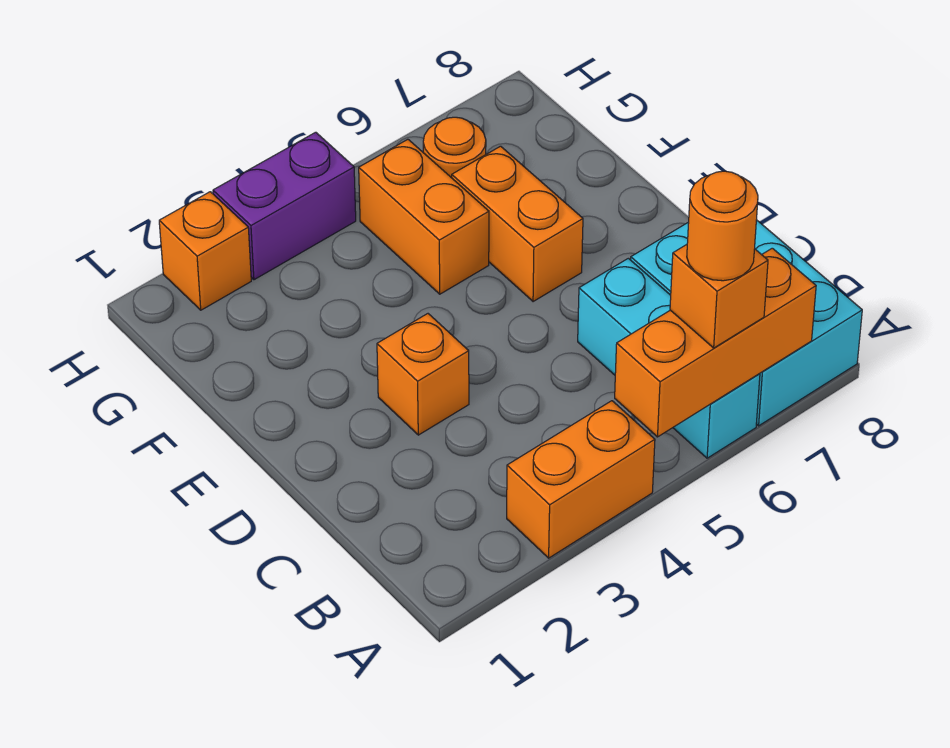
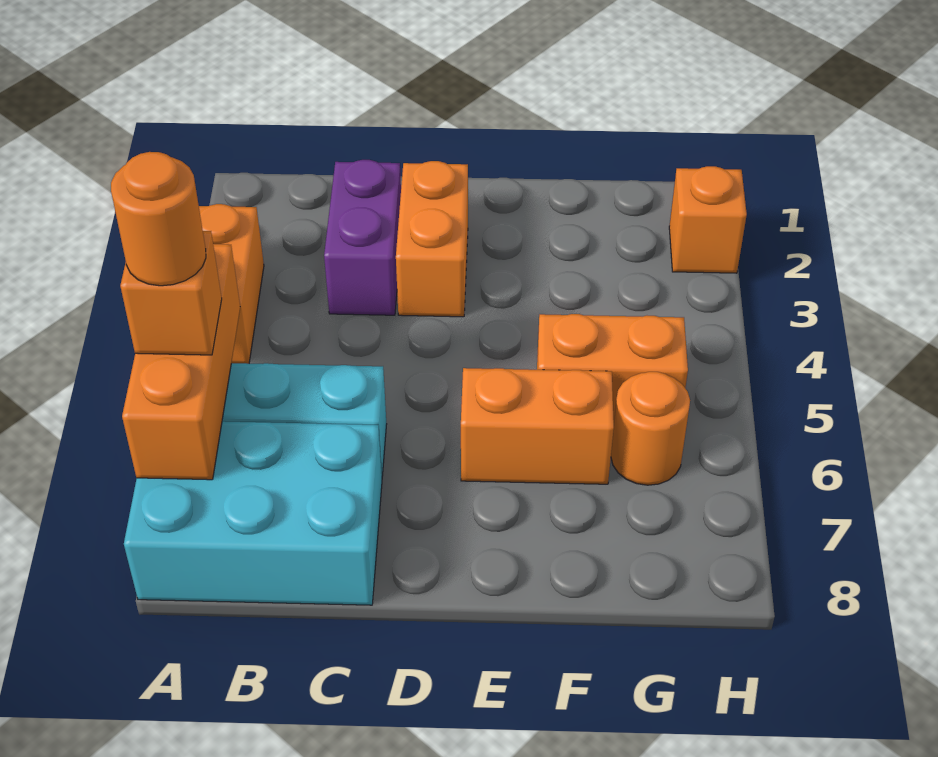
orange 1x1 brick [377,314,469,435] -> orange 1x2 brick [396,161,468,317]
purple 1x2 brick [213,132,356,280] -> purple 1x2 brick moved to [324,160,401,315]

